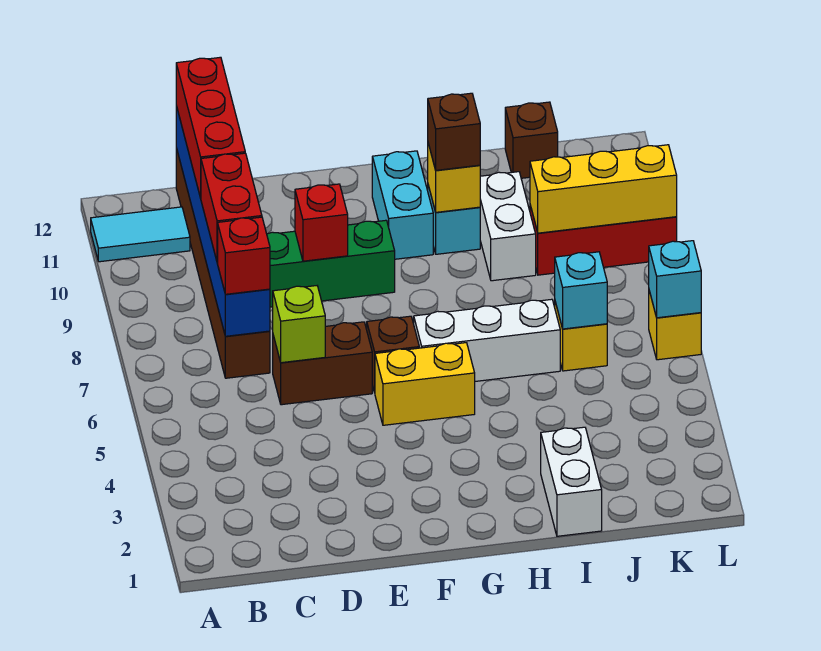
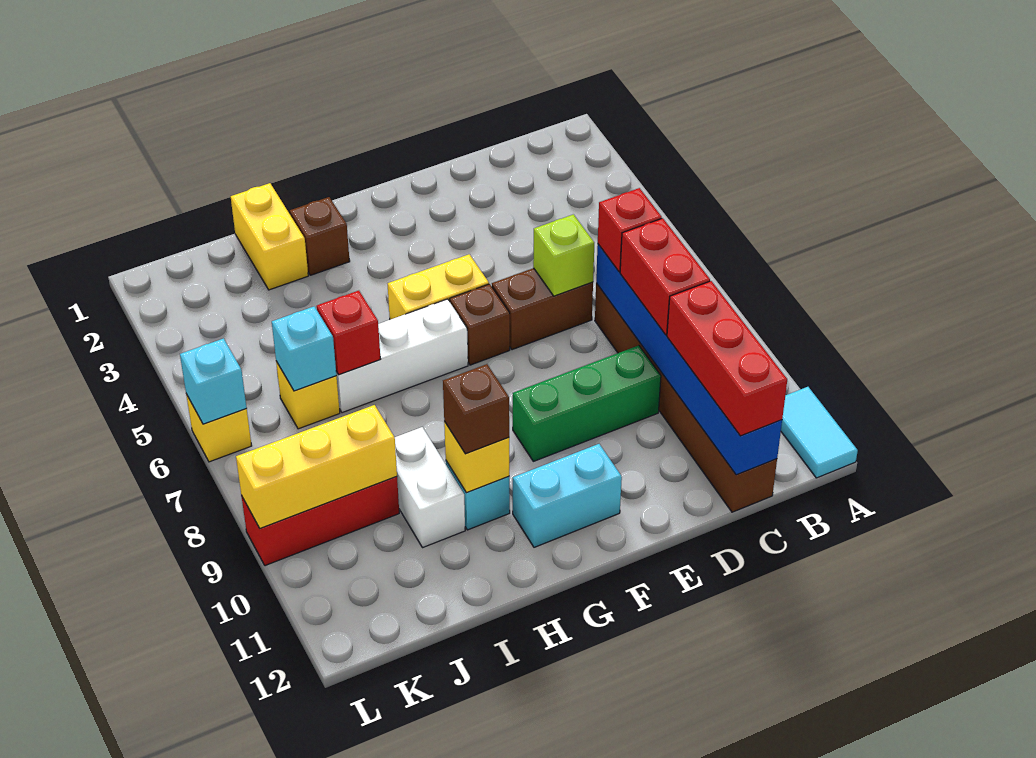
cyan 1x2 tile [91,207,190,262] -> cyan 1x2 tile turned to [781,387,858,478]
red 1x1 brick [295,184,348,261] -> red 1x1 brick moved to [317,291,381,375]
cyan 1x2 brick [372,151,433,259] -> cyan 1x2 brick turned to [513,444,622,547]
white 1x2 brick [541,427,602,536] -> yellow 1x2 brick [231,183,308,290]
brown 1x1 brick [505,102,558,178] -> brown 1x1 brick moved to [290,197,350,275]

